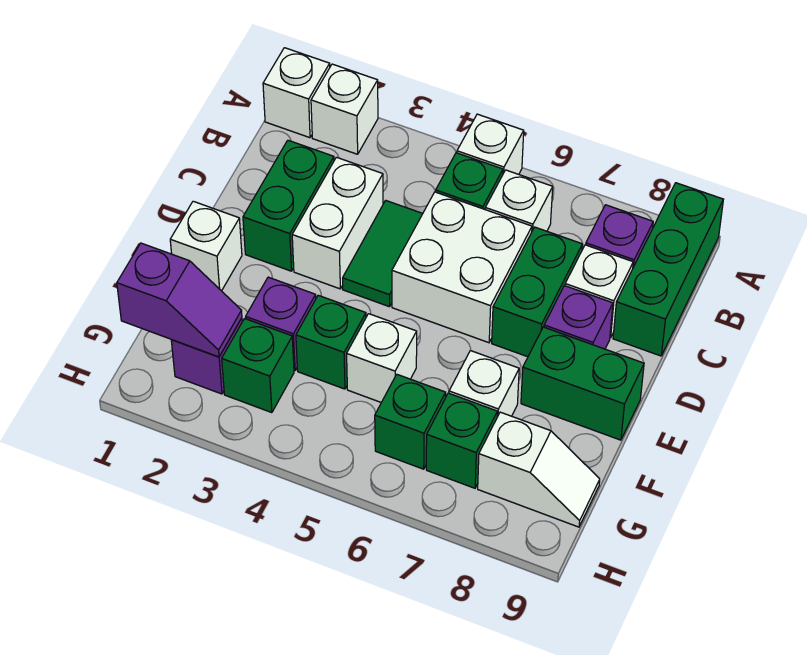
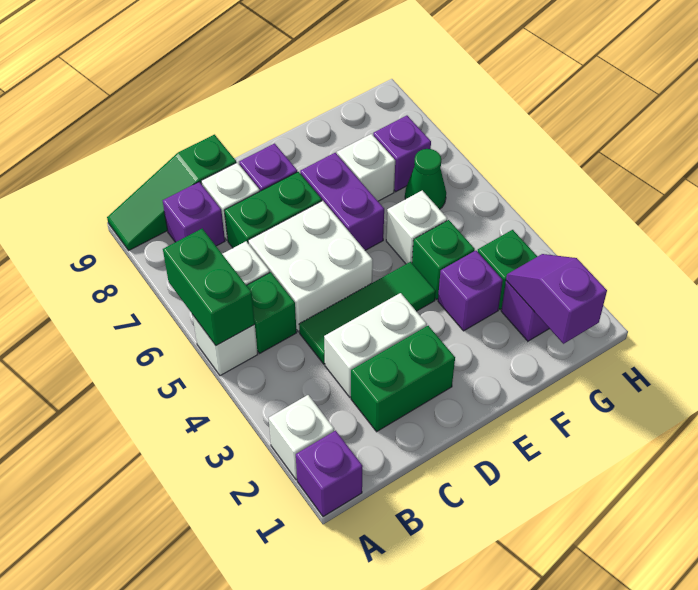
white 1x1 brick [263,48,330,138] -> purple 1x1 brick [296,431,363,517]
green 1x3 brick [613,183,723,356] -> green 1x3 slope [107,135,236,251]
green 1x2 tile [343,200,423,307] -> green 1x3 tile [299,262,436,364]
white 1x1 brick [170,201,242,291] -> none
none -> purple 1x2 brick [300,153,384,250]
green 1x2 brick [521,327,644,440] -> green 1x2 brick moved to [163,229,255,346]
green 1x1 brick [375,375,446,469] -> green 1x1 cone [405,149,446,209]
green 1x1 brick [426,393,497,488] -> purple 1x1 brick [373,116,431,192]
white 1x2 slope [478,412,600,527] -> none

